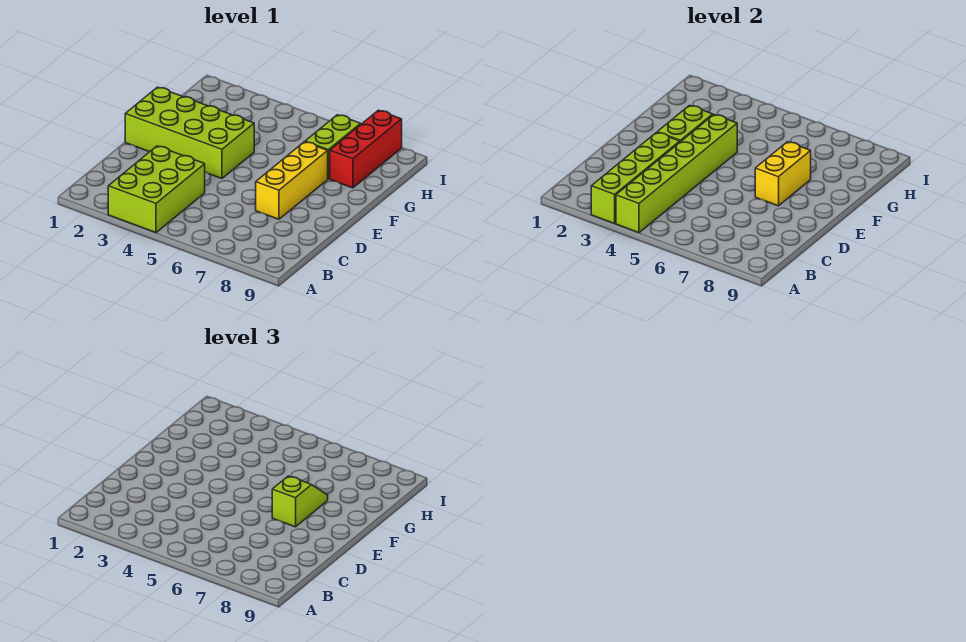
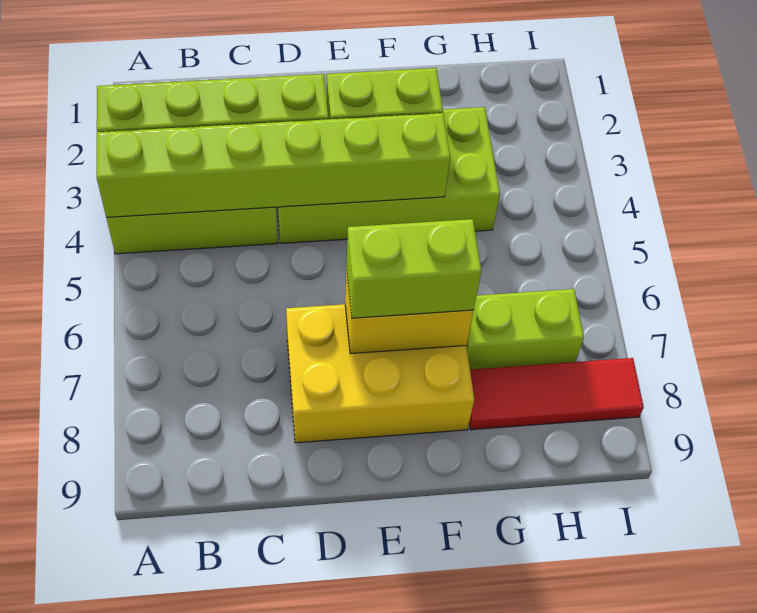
yellow 1x3 brick [256,142,328,219] -> yellow 2x3 brick [286,304,474,443]
lime 2x4 brick [125,87,254,178] -> lime 2x4 brick turned to [277,107,500,243]
lime 1x2 slope [272,476,328,527] -> lime 1x2 brick [347,219,481,318]
red 1x3 brick [330,110,402,188] -> red 1x3 tile [469,358,644,430]

